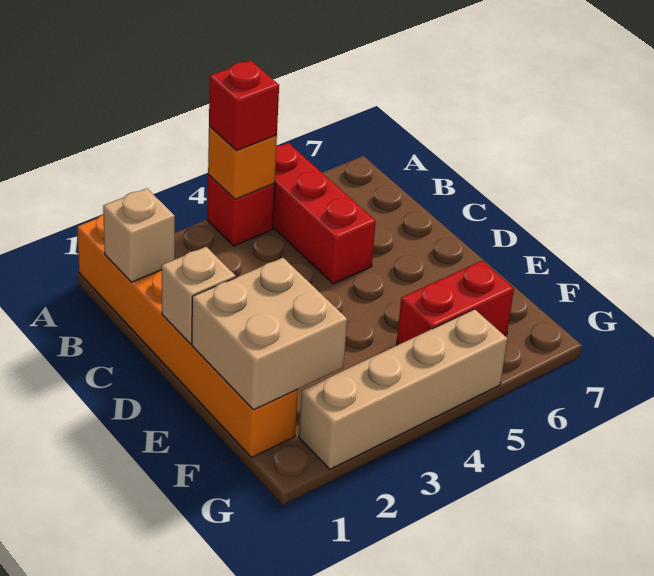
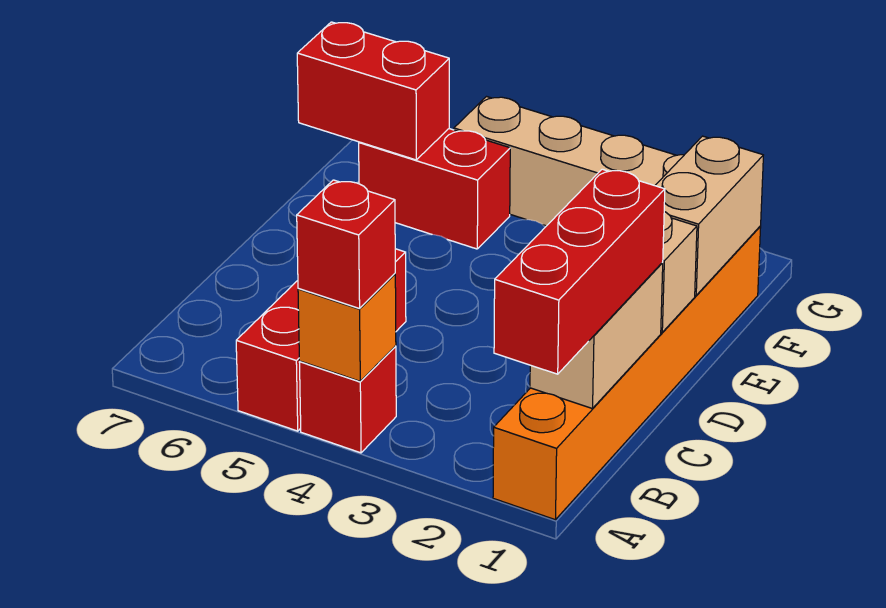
none -> red 1x3 brick [494,169,665,374]
tan 1x1 brick [103,188,175,282] -> tan 1x2 brick [530,263,663,409]
tan 2x2 brick [192,258,347,410] -> tan 1x2 brick [655,136,763,295]
none -> red 1x2 brick [297,22,449,160]

